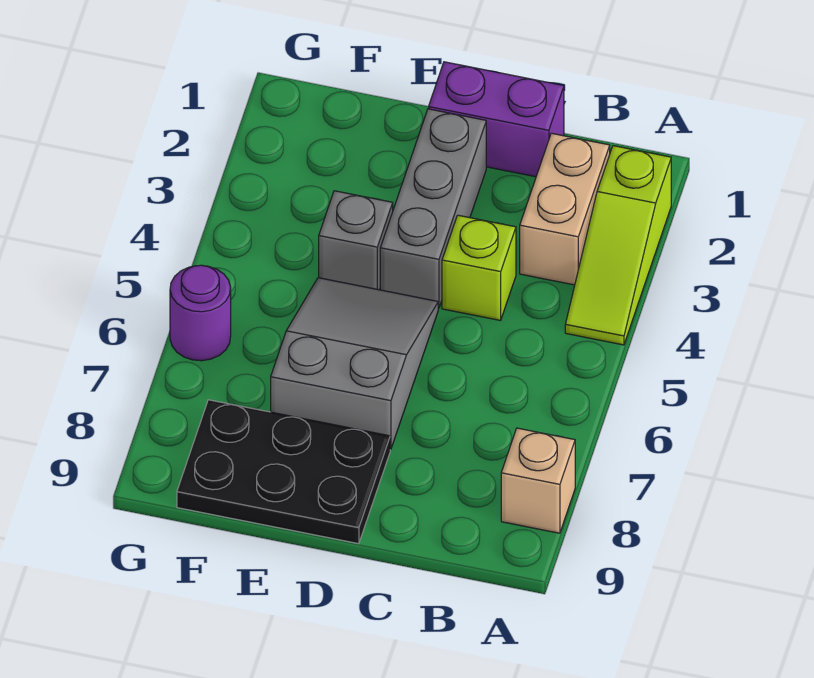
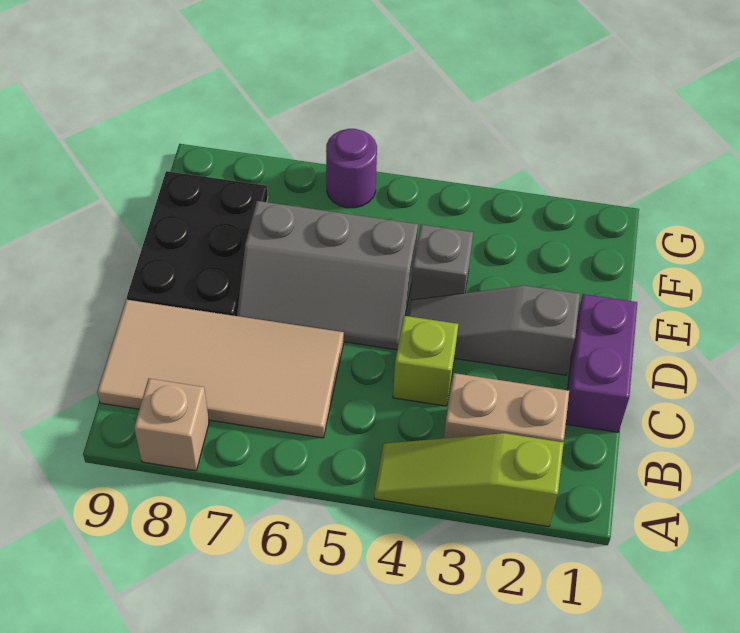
none -> tan 2x4 tile [97,300,344,438]
grey 1x3 brick [380,109,486,308] -> grey 1x3 slope [407,286,580,375]
grey 2x3 slope [271,278,438,449] -> grey 2x3 slope turned to [237,201,418,350]

